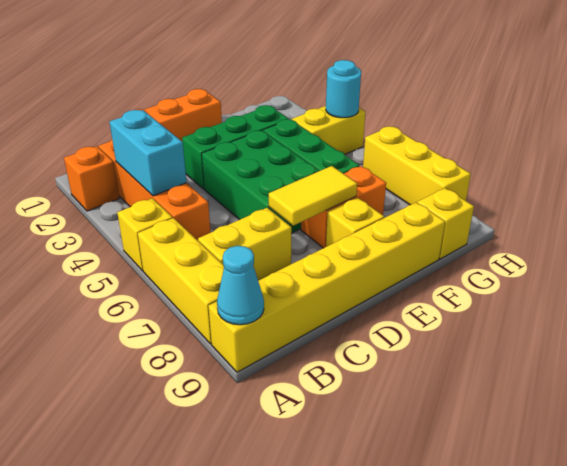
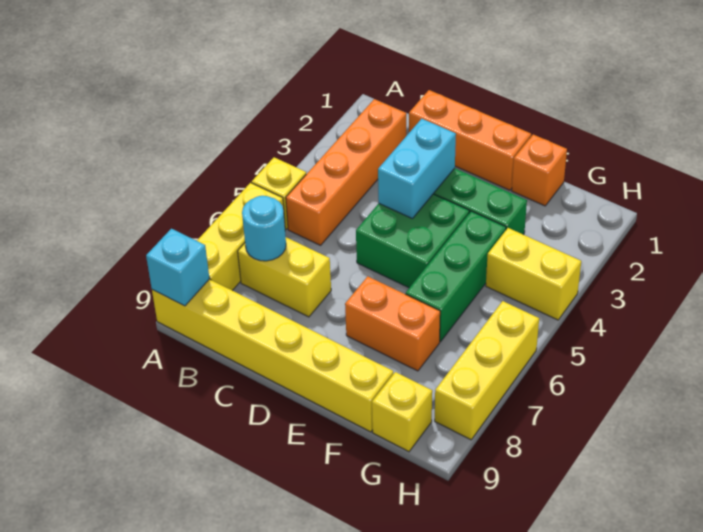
orange 1x1 brick [64,146,119,211] -> orange 1x1 brick moved to [512,135,567,206]
cyan 1x1 cone [217,246,264,325] -> cyan 1x1 brick [146,229,210,306]
cyan 1x2 brick [110,110,186,196] -> cyan 1x2 brick moved to [378,119,456,219]
green 2x3 brick [202,130,319,233] -> green 2x2 brick [356,194,469,288]
yellow 1x2 tile [269,166,357,226] -> none
yellow 1x1 brick [326,198,384,247] -> none
cyan 1x1 round brick [326,60,361,118] -> cyan 1x1 round brick moved to [242,196,286,261]

